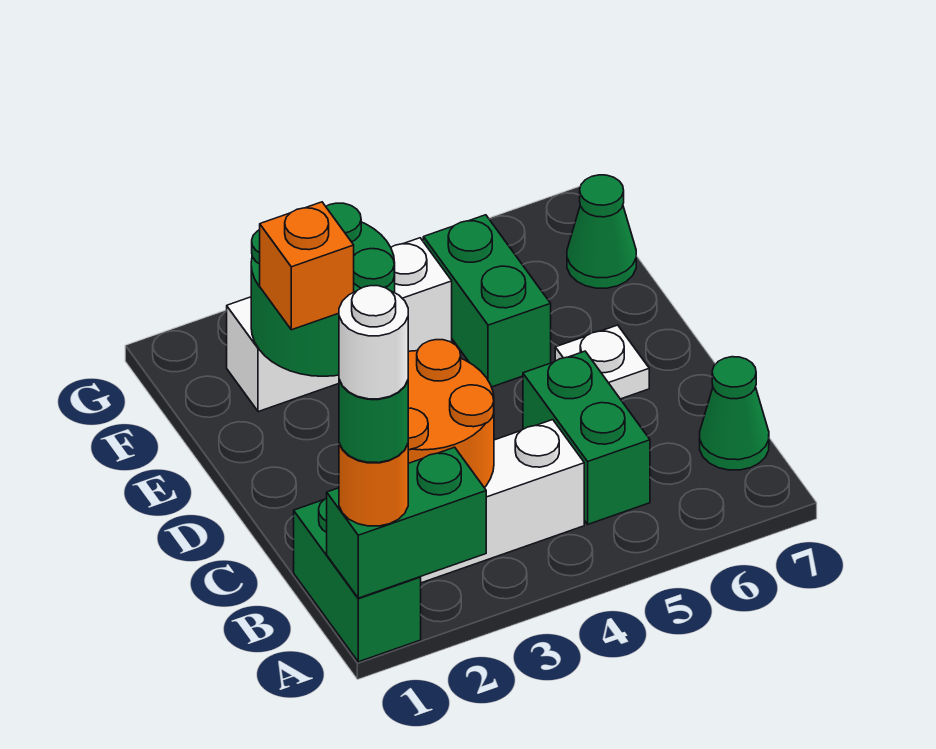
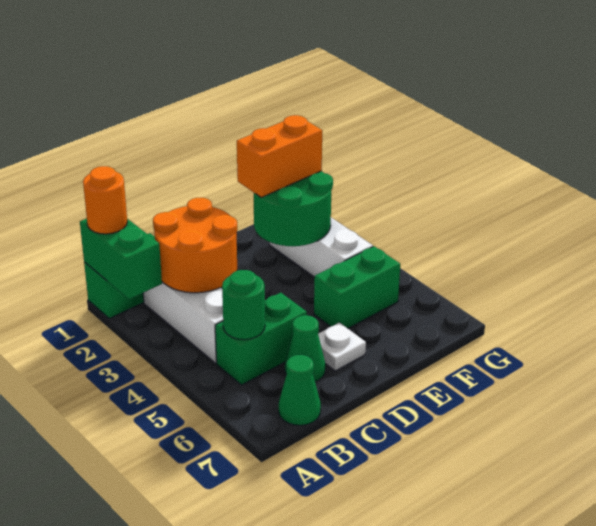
green 1x1 round brick [339,380,408,463] -> green 1x1 round brick moved to [222,270,265,340]
white 1x1 round brick [339,286,408,399] -> none
orange 1x1 brick [260,202,354,330] -> orange 1x2 brick [237,115,322,197]
green 1x1 cone [567,175,636,288] -> green 1x1 cone moved to [285,315,325,382]

